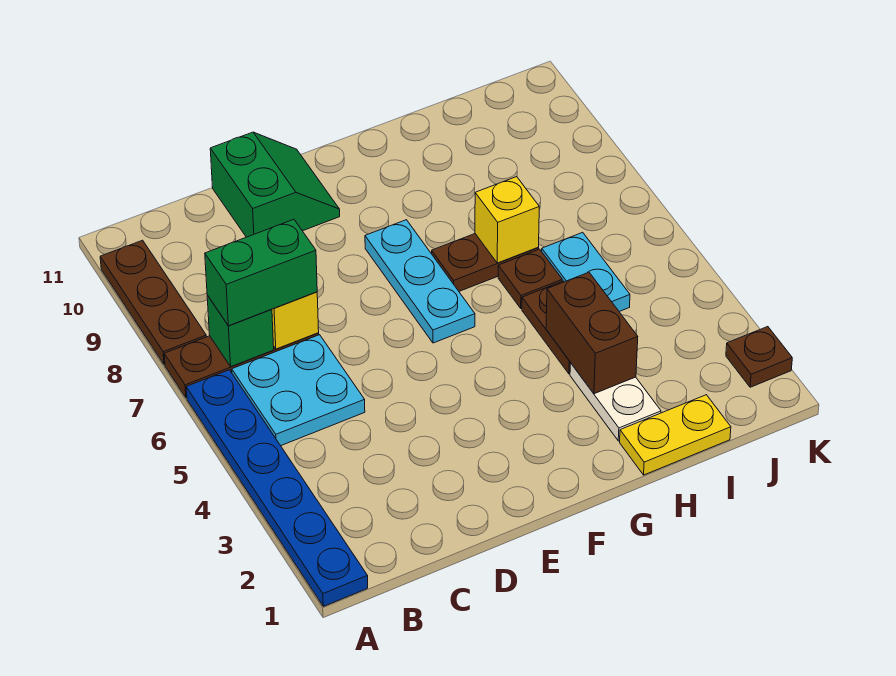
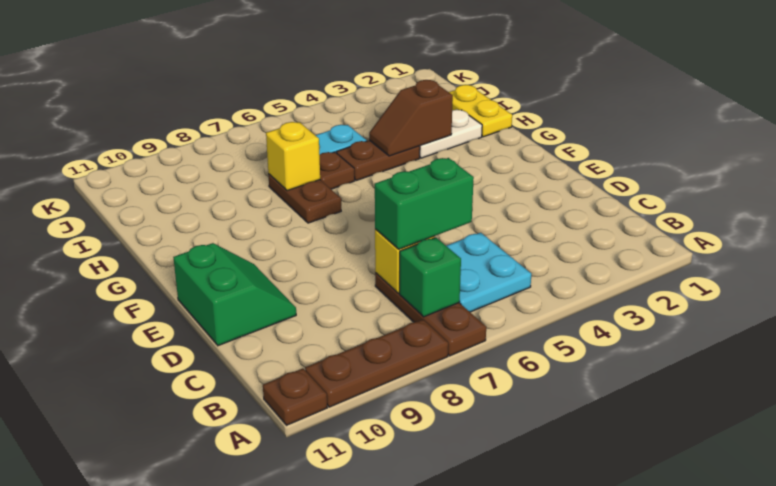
blue 1x6 plate [186,370,368,606] -> none
green 1x2 brick [205,219,317,326] -> green 1x2 brick turned to [375,158,474,249]
green 2x2 slope [210,132,340,237] -> green 2x2 slope turned to [173,243,296,346]
cyan 1x3 plate [365,220,475,343] -> none
brown 1x2 brick [546,272,638,394] -> brown 1x2 slope [369,80,453,156]
brown 1x1 plate [726,327,792,387] -> brown 1x1 plate moved to [263,368,327,425]

